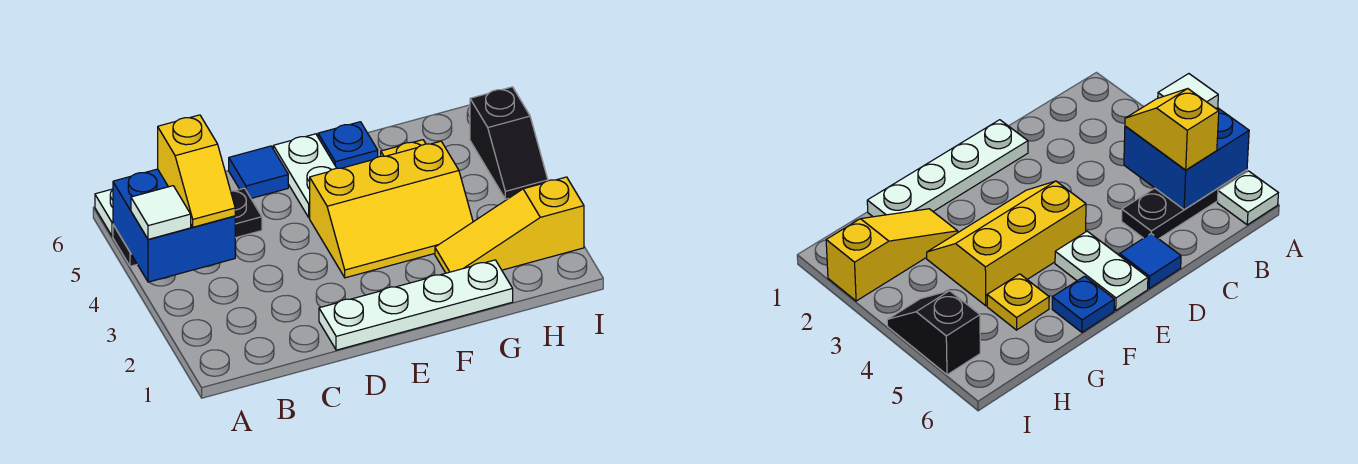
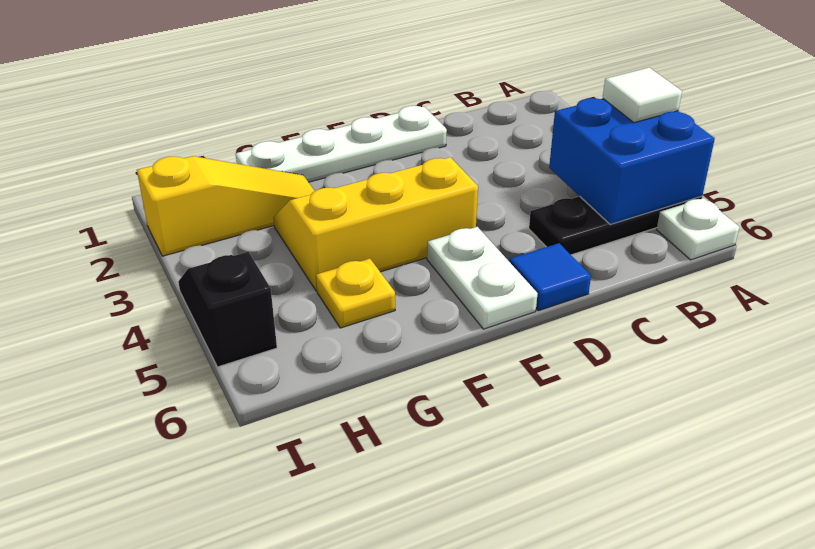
yellow 1x2 slope [158,115,235,227] -> none
blue 1x1 plate [318,122,378,168] -> none

